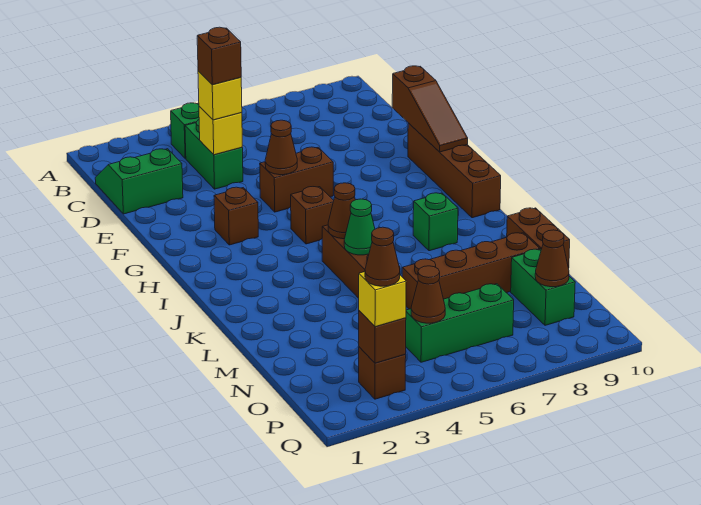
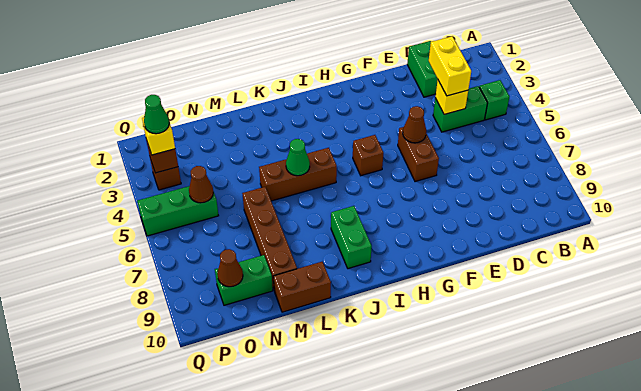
yellow 1x1 brick [198,71,242,120] -> yellow 1x2 brick [429,36,471,96]
brown 1x1 brick [197,27,241,85] -> none
brown 1x3 slope [392,66,468,152] -> none
brown 1x4 brick [408,123,501,218] -> none
brown 1x1 brick [214,187,258,245] -> none
brown 1x1 cone [328,183,355,239] -> none
green 1x1 brick [413,193,458,251] -> green 1x2 brick [331,206,372,269]
green 1x3 brick [406,284,514,362] -> green 1x3 brick turned to [137,186,219,236]
brown 1x1 cone [365,227,400,286] -> green 1x1 cone [144,95,169,134]

